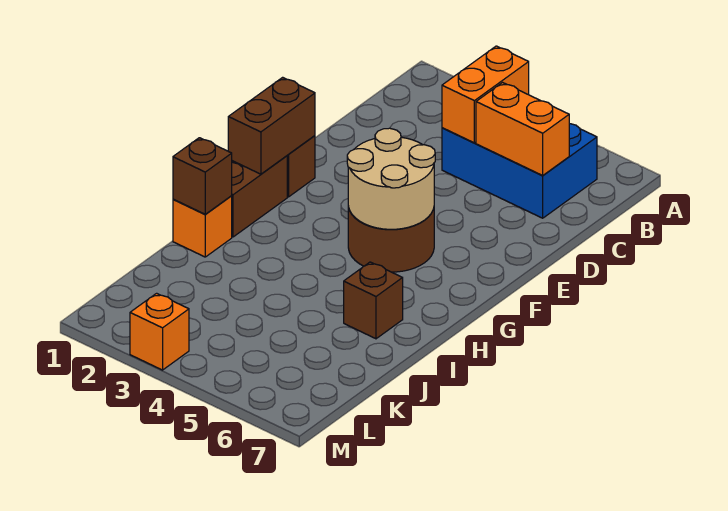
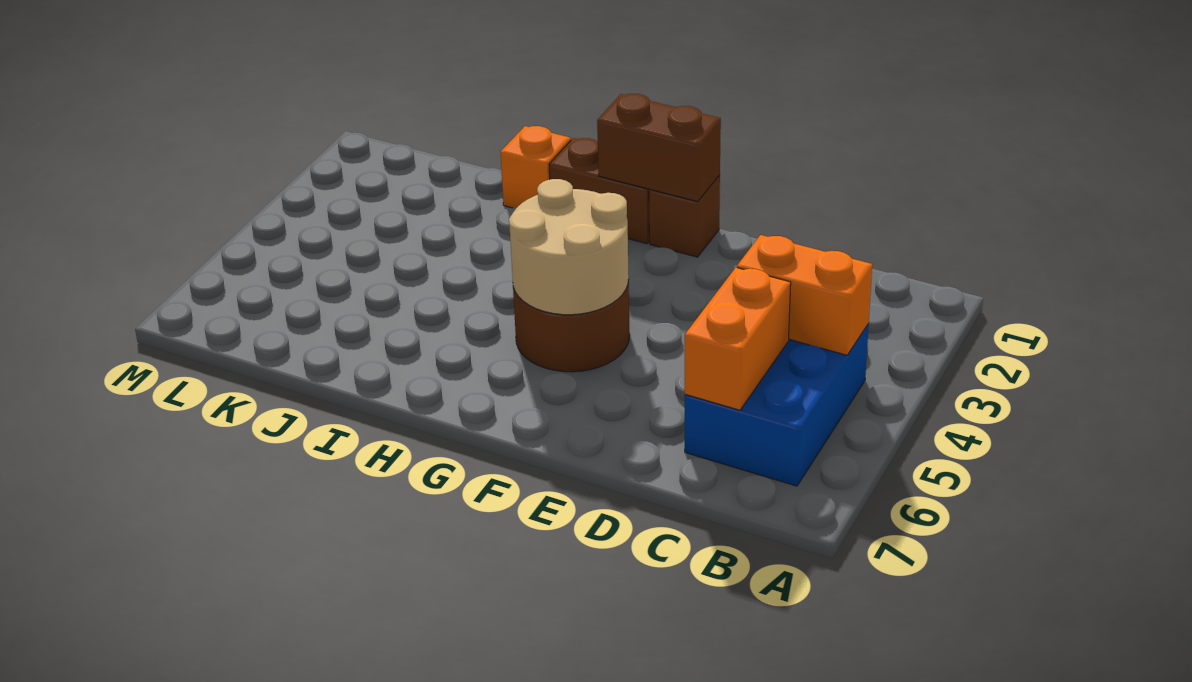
brown 1x1 brick [173,138,232,214] -> none
brown 1x1 brick [344,262,403,339] -> none
orange 1x1 brick [130,293,189,370] -> none

